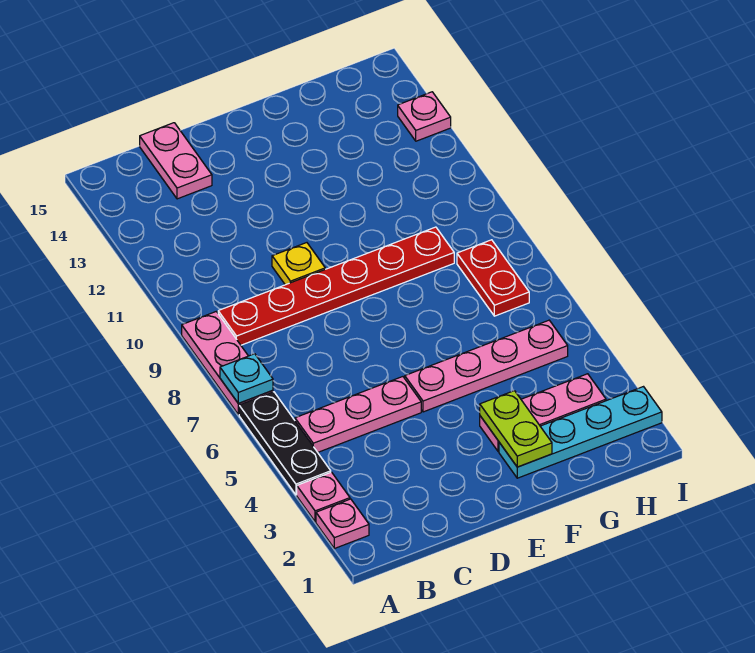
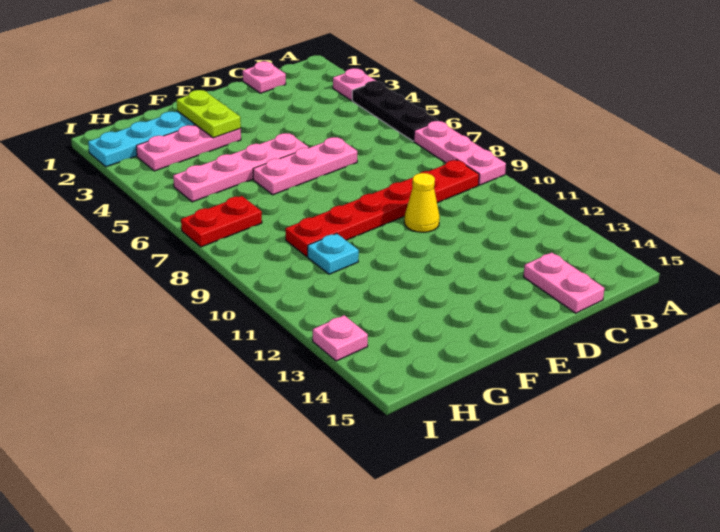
pink 1x1 plate [316,499,369,549] -> pink 1x1 plate moved to [243,61,286,93]
cyan 1x1 plate [220,354,273,403] -> cyan 1x1 plate moved to [308,233,359,274]
pink 1x3 plate [295,377,421,452] -> pink 1x3 plate moved to [253,137,357,195]
yellow 1x1 plate [272,243,325,285] -> yellow 1x1 cone [404,173,440,232]
red 1x2 plate [457,240,529,316] -> red 1x2 plate turned to [181,196,262,247]

